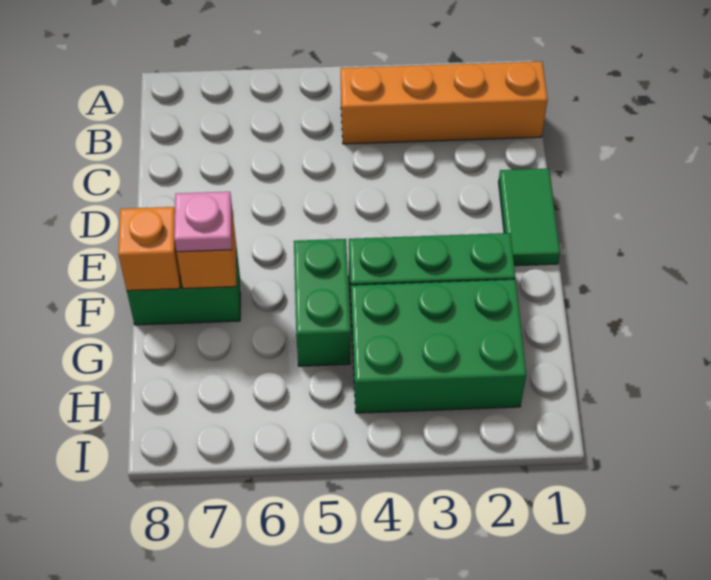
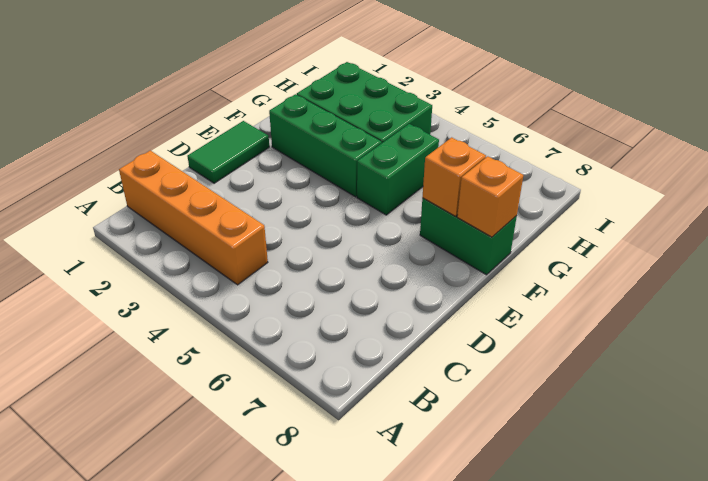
pink 1x1 plate [174,192,232,252] -> none

